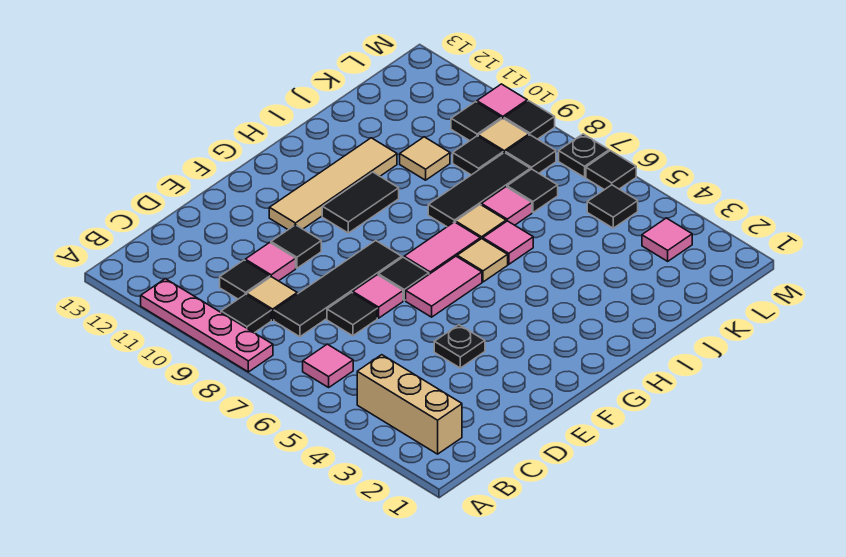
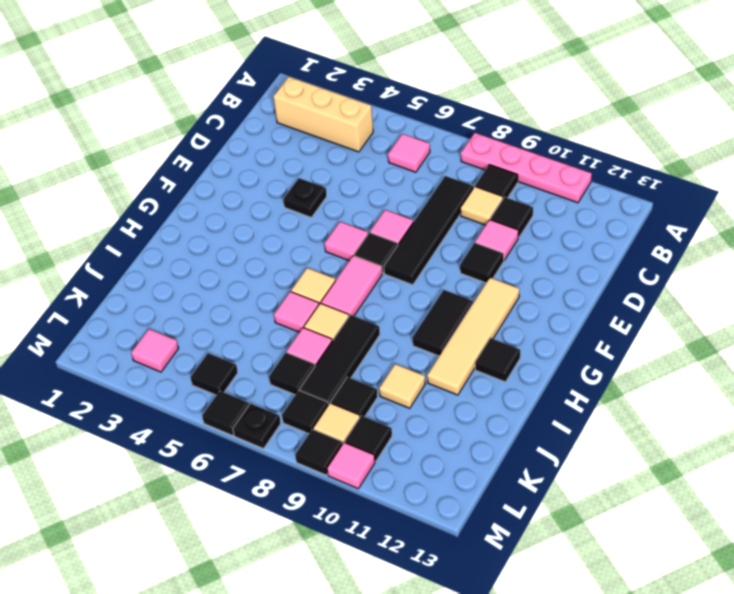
black 1x1 tile [327,292,377,336] -> black 1x1 tile moved to [475,338,520,382]
pink 1x2 tile [406,256,482,317] -> pink 1x1 tile [325,222,368,261]

